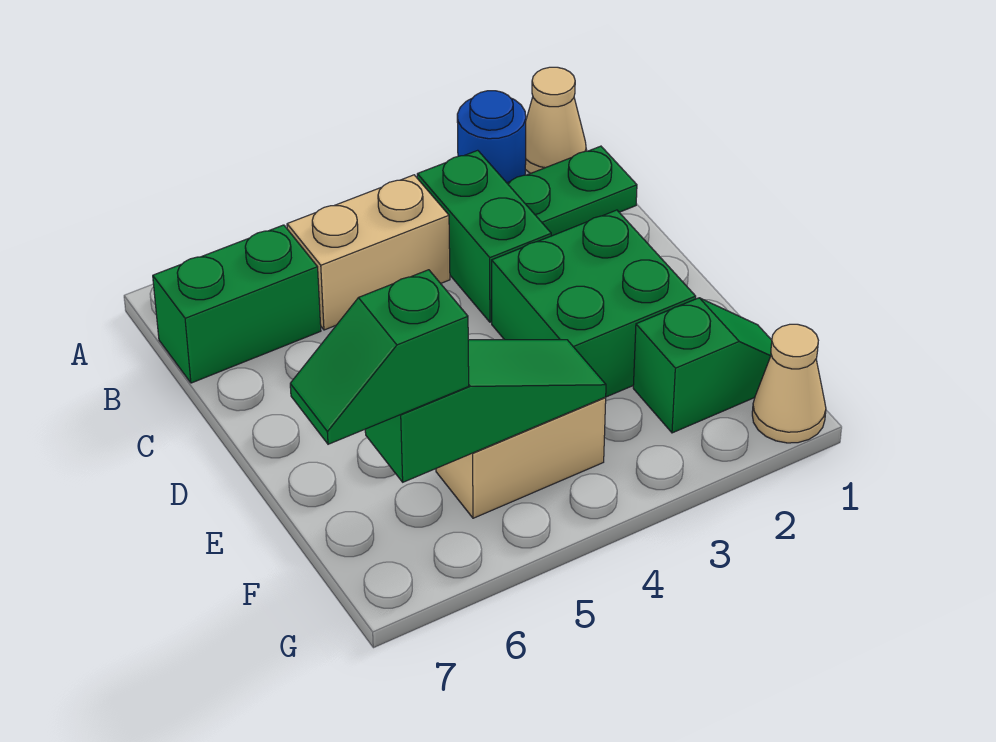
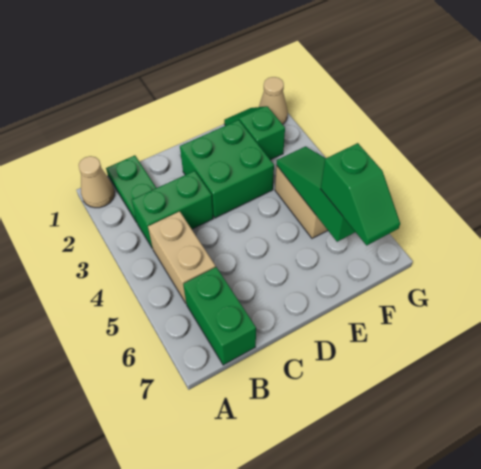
blue 1x1 round brick [457,91,526,183] -> none

